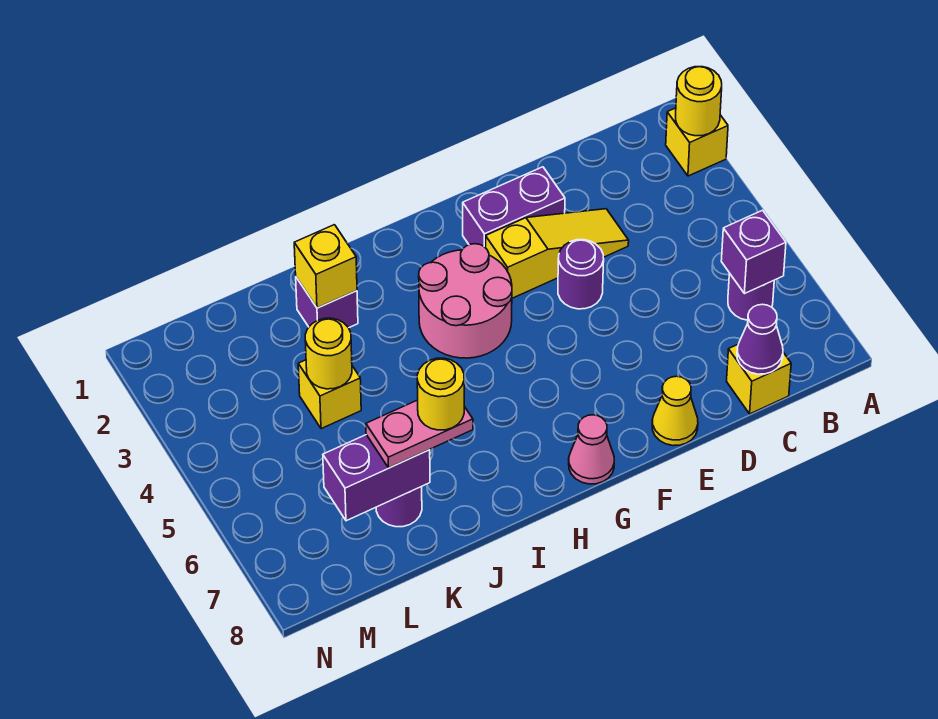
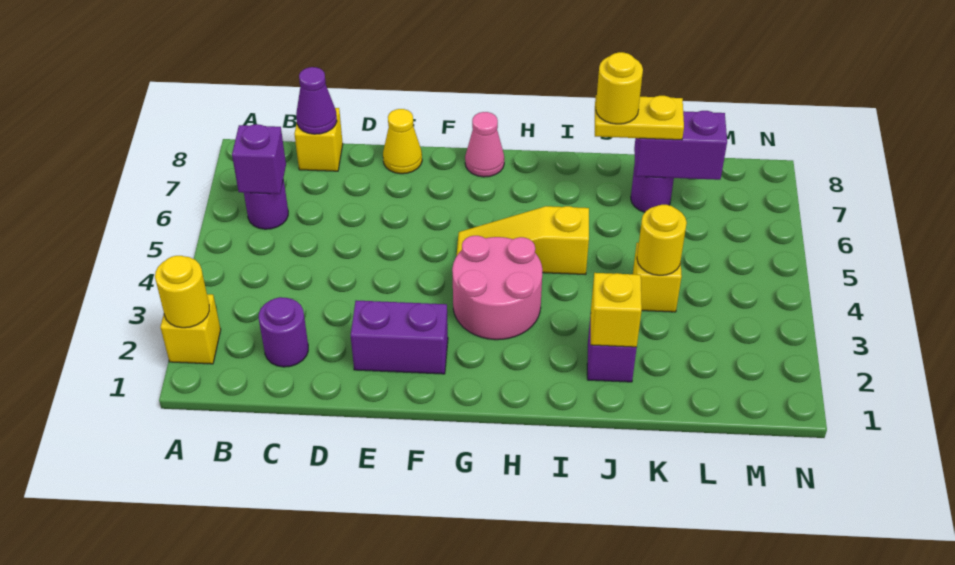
yellow 1x3 slope [486,209,629,298] -> yellow 1x3 slope moved to [457,206,589,275]
purple 1x1 round brick [558,240,604,309] -> purple 1x1 round brick moved to [259,297,308,367]
pink 1x2 plate [366,400,473,468] -> yellow 1x2 plate [595,95,684,140]

